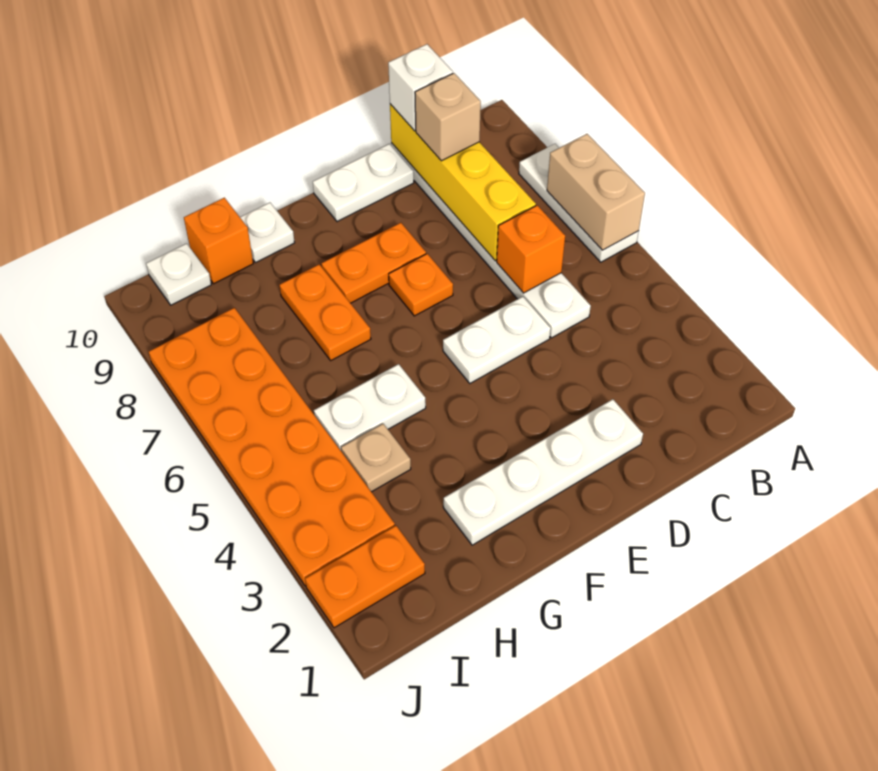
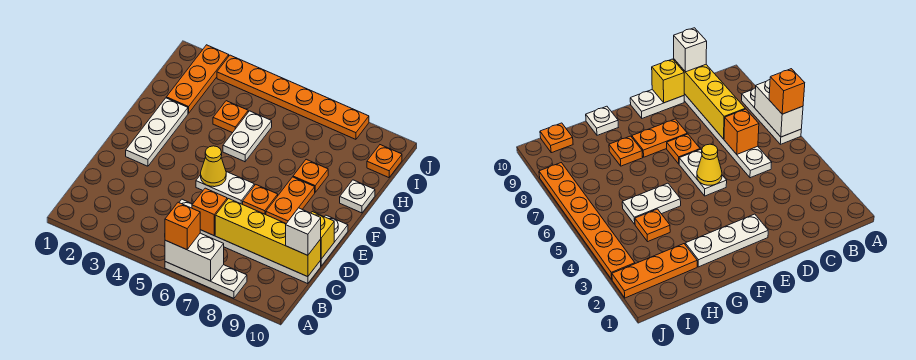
tan 1x2 brick [547,134,645,250] -> white 1x2 brick [165,233,224,281]
tan 1x1 brick [415,73,481,161] -> none
white 1x4 plate [443,399,643,545] -> white 1x3 plate [126,98,188,166]
white 1x2 plate [443,297,551,383] -> white 1x2 plate turned to [196,172,254,204]
none -> yellow 1x1 brick [311,212,334,259]
none -> yellow 1x1 cone [201,146,226,187]
orange 1x2 plate [279,264,371,360] -> orange 1x1 plate [293,159,328,192]
tan 1x1 plate [341,424,411,492] -> orange 1x1 plate [213,101,248,133]
orange 1x1 brick [184,198,253,284] -> orange 1x1 brick moved to [165,202,200,250]
orange 1x2 plate [305,526,425,628] -> orange 1x3 plate [166,45,229,113]
orange 2x6 plate [149,308,395,586] -> orange 1x6 plate [217,55,369,139]
white 1x1 plate [146,243,211,305] -> orange 1x1 plate [367,145,402,178]

